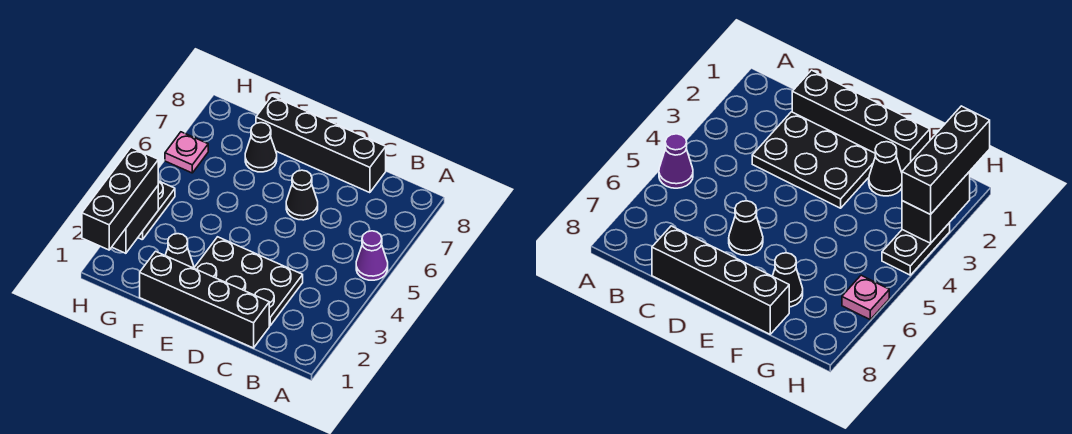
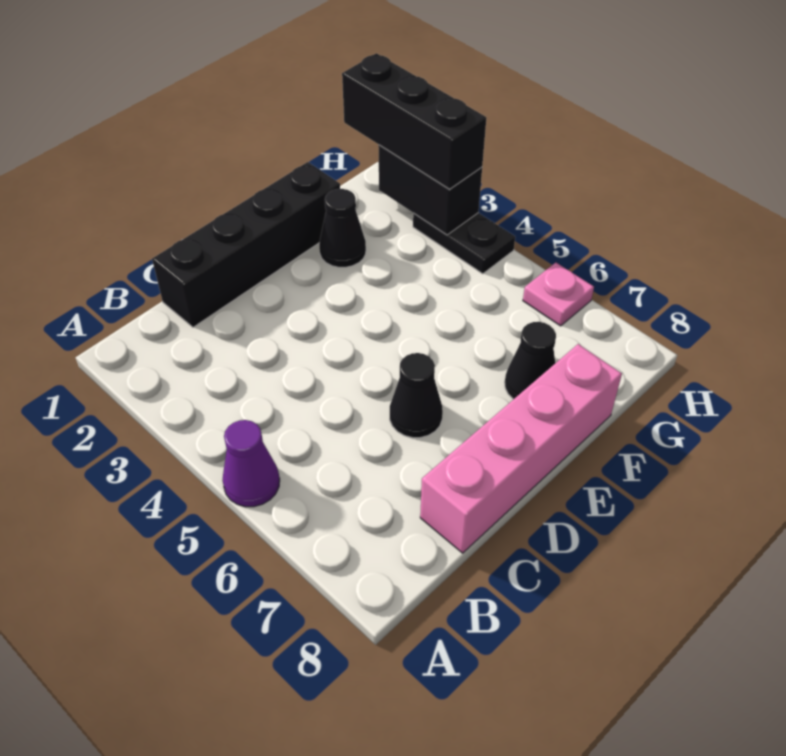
black 2x3 plate [194,237,303,326] -> none
black 1x4 brick [256,96,386,193] -> pink 1x4 brick [420,344,622,553]

